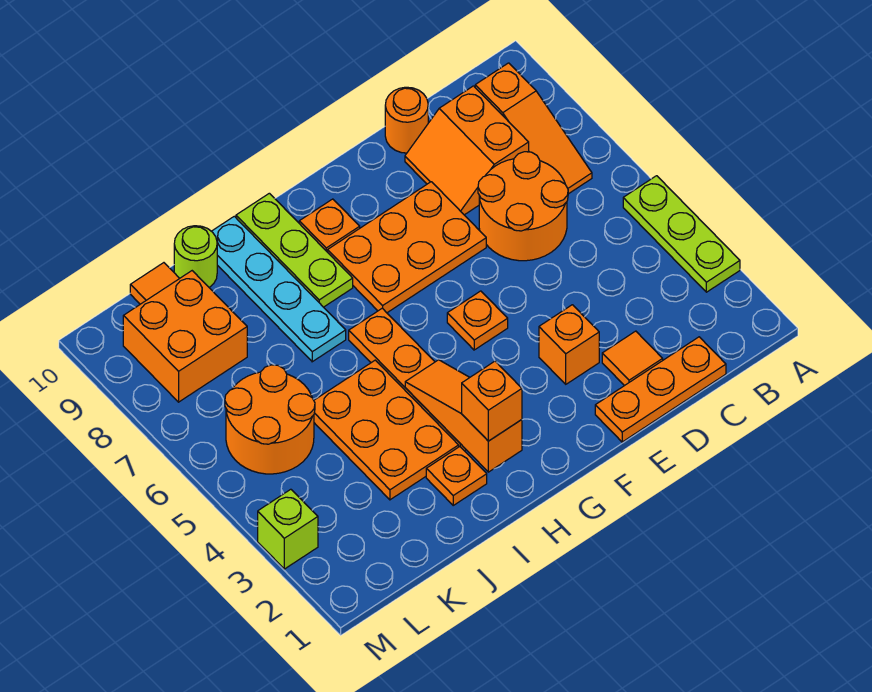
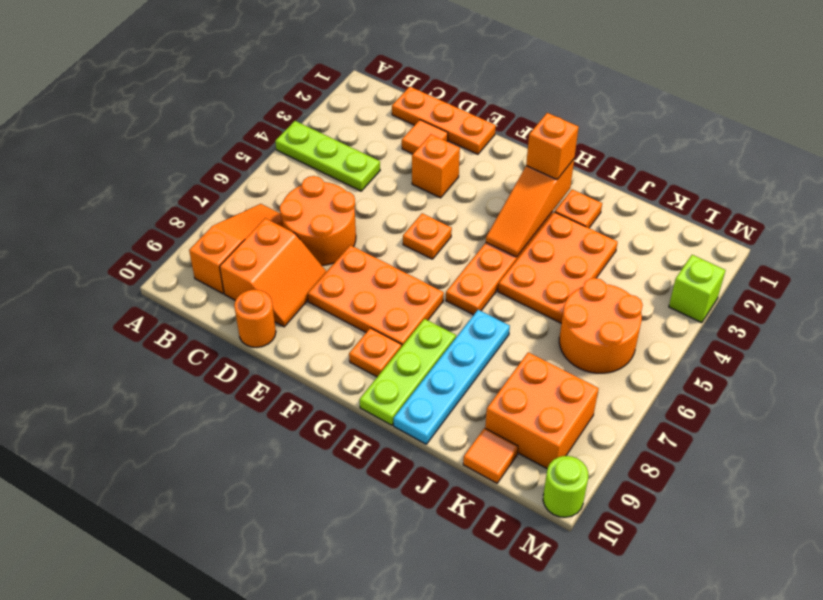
lime 1x3 plate [623,176,740,292] -> lime 1x3 plate turned to [275,121,380,191]
lime 1x1 round brick [174,226,217,287] -> lime 1x1 round brick moved to [543,456,588,517]

